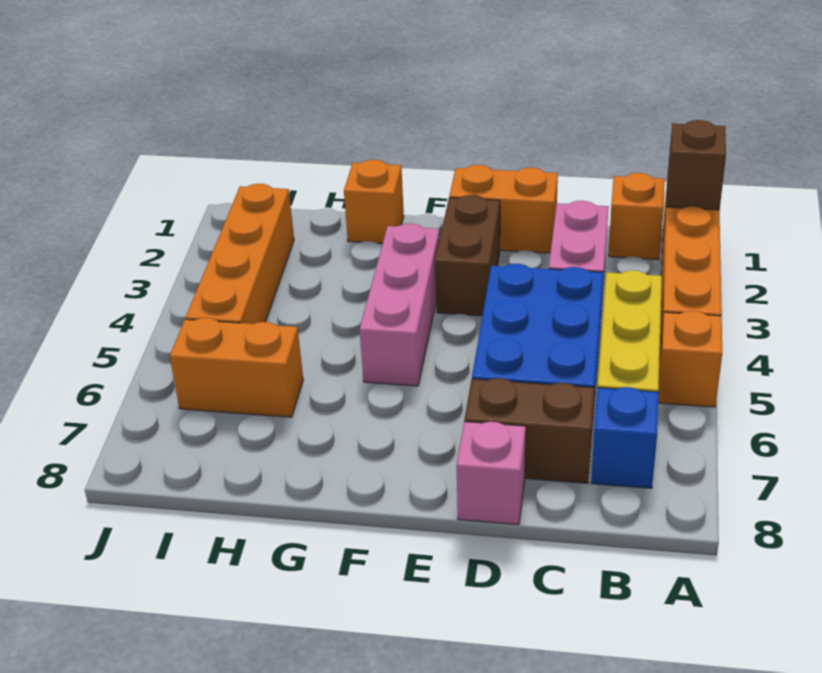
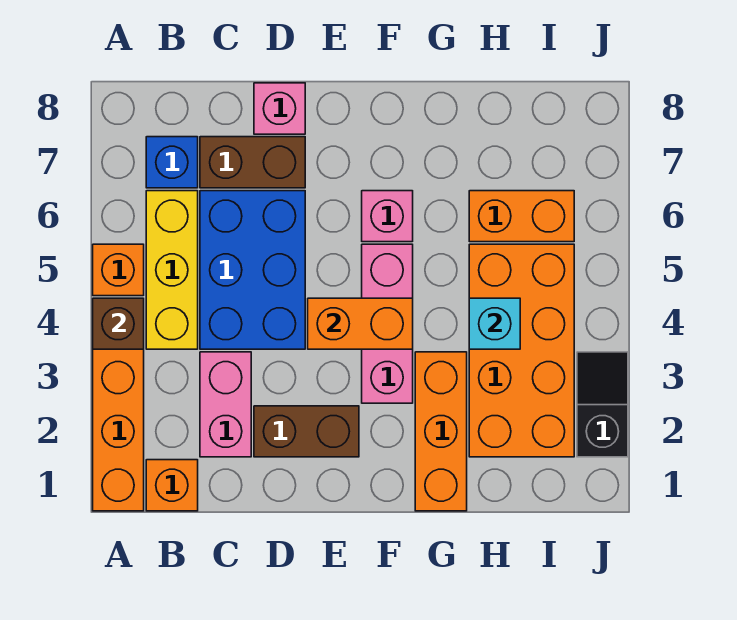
brown 1x1 brick [667,120,726,210] -> brown 1x1 brick moved to [93,298,144,349]
orange 1x2 brick [449,165,558,253] -> orange 1x2 brick moved to [308,298,413,349]
brown 1x2 brick [435,195,500,316] -> brown 1x2 brick turned to [254,406,359,457]
none -> pink 1x1 brick [362,191,413,242]
orange 1x1 brick [344,160,404,243] -> orange 1x3 brick [415,352,467,511]
none -> cyan 1x1 brick [469,298,520,349]
orange 1x4 brick [186,184,294,324] -> orange 2x4 brick [469,244,574,457]
none -> black 1x2 slope [577,352,628,457]

